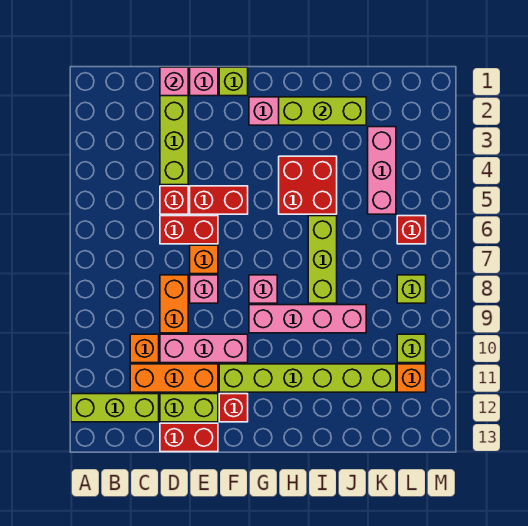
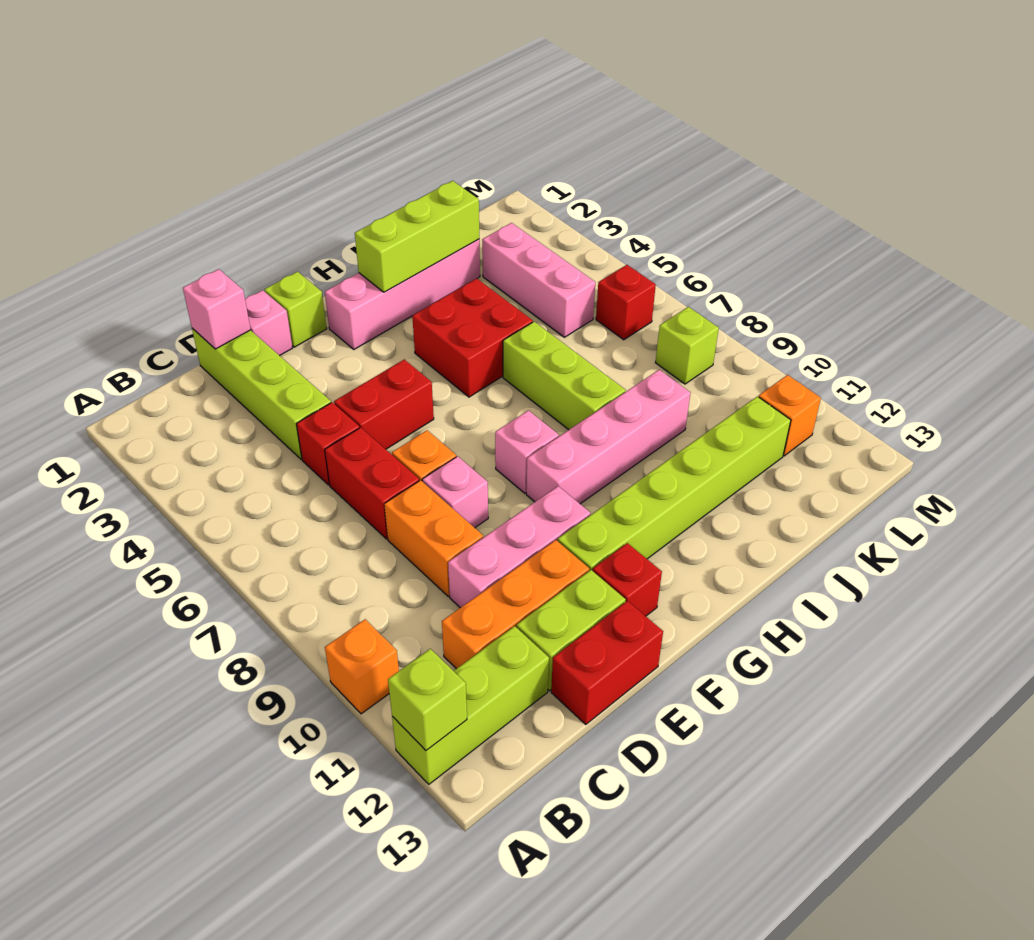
orange 1x1 brick [130,334,159,363] -> orange 1x1 brick moved to [325,619,399,714]
red 1x2 brick [160,216,218,244] -> red 1x2 brick turned to [325,427,419,539]
lime 1x1 brick [397,334,426,363] -> lime 1x1 brick moved to [388,649,467,750]

